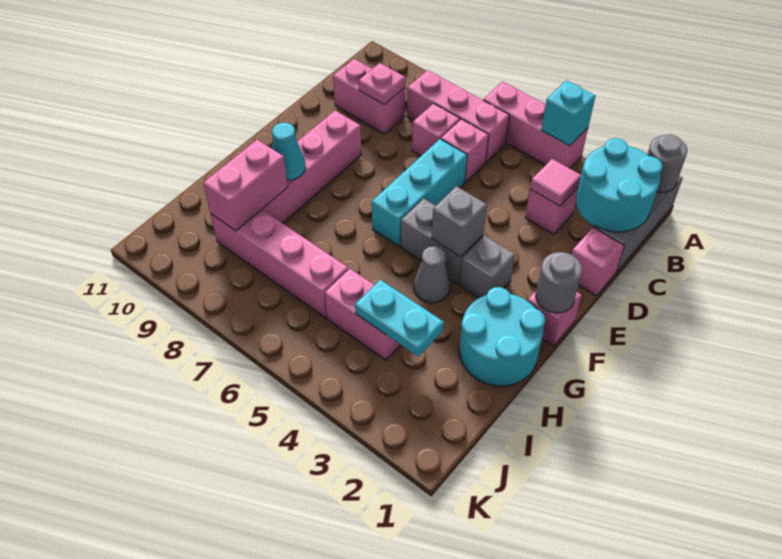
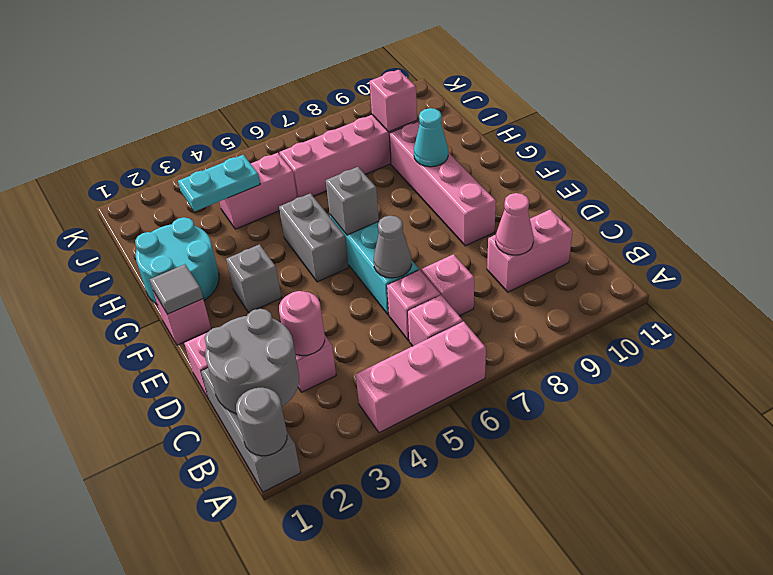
cyan 1x1 brick [541,80,595,146] -> none
cyan 2x2 round brick [576,138,663,232] -> grey 2x2 round brick [205,309,299,414]
pink 1x3 brick [407,70,509,162] -> pink 1x1 brick [408,295,463,346]
pink 1x1 tile [530,159,581,206] -> pink 1x1 round brick [279,291,325,356]
pink 1x1 plate [359,63,405,105] -> pink 1x1 cone [496,193,534,255]
grey 1x1 round brick [536,252,582,313] -> grey 1x1 tile [150,264,203,314]
grey 1x2 brick [401,198,483,285] -> grey 1x2 brick turned to [279,193,349,282]
grey 1x1 brick [431,186,487,257] -> grey 1x1 brick moved to [326,167,379,235]
grey 1x1 cone [414,246,450,303] -> grey 1x1 cone moved to [374,216,412,278]
pink 1x2 brick [203,140,288,231] -> pink 1x1 brick [370,70,417,132]

